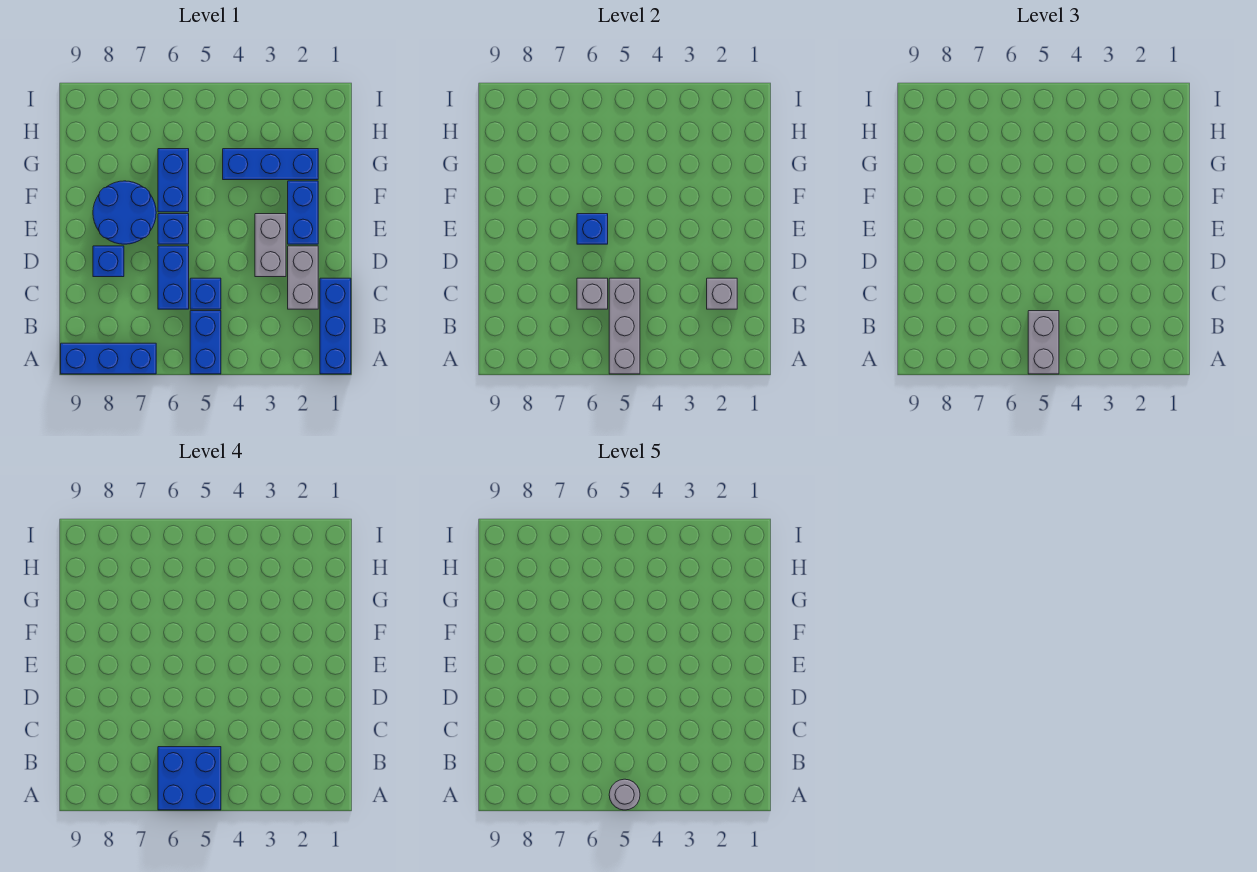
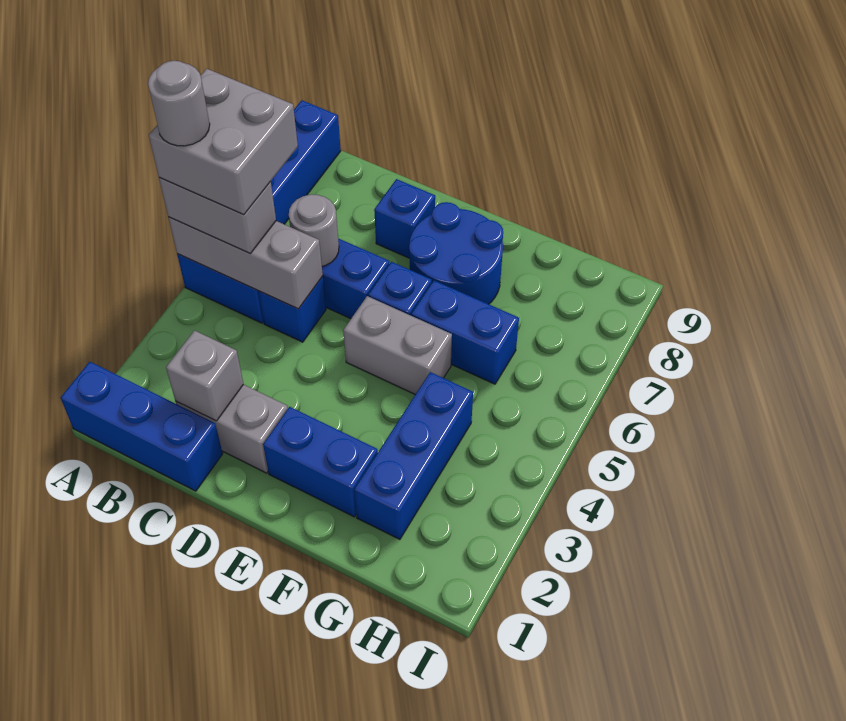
blue 2x2 brick [158,747,221,810] -> grey 2x2 brick [149,69,298,215]
grey 1x1 brick [577,278,608,309] -> grey 1x1 round brick [289,194,339,266]
grey 1x2 brick [255,214,286,277] -> grey 1x2 brick moved to [343,296,452,395]
blue 1x1 brick [577,214,608,244] -> none

